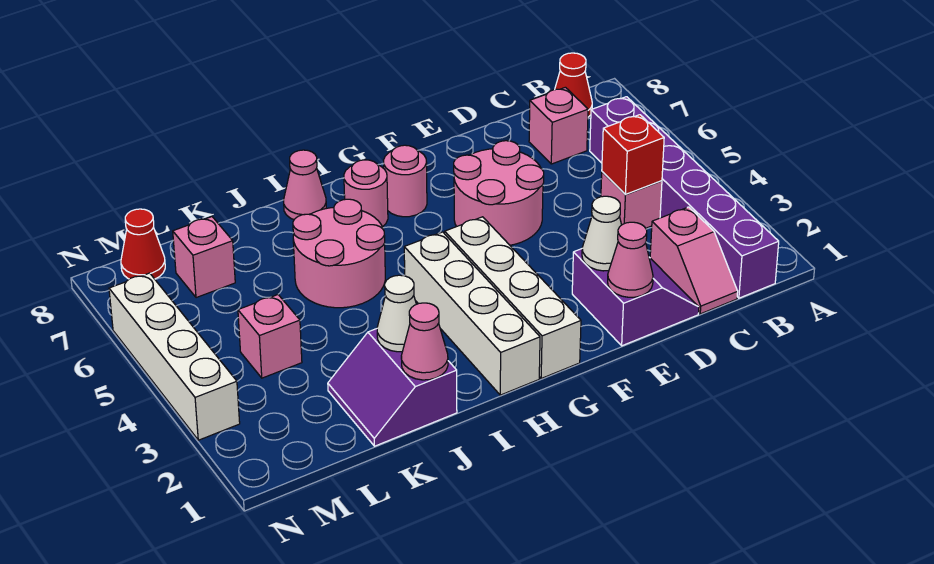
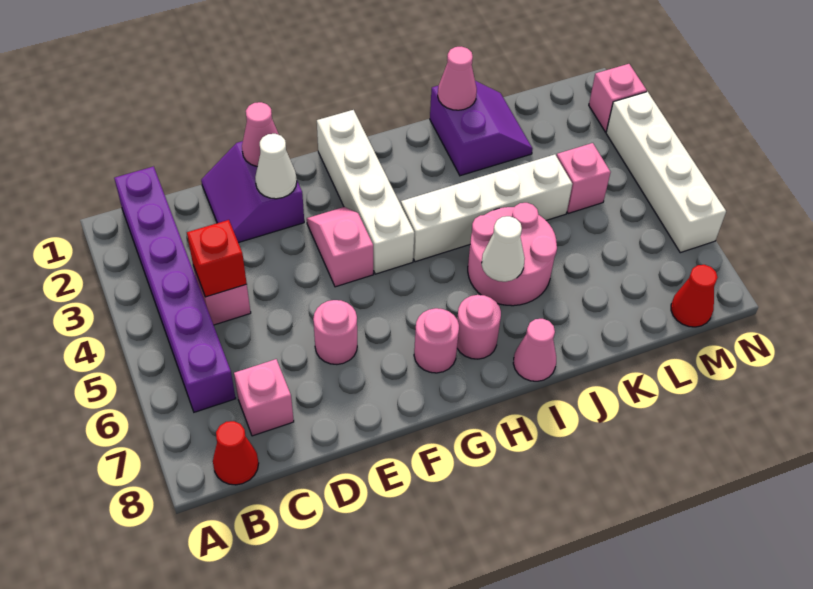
pink 1x2 slope [650,207,738,314] -> pink 1x2 slope moved to [307,207,373,287]
pink 2x2 round brick [454,141,544,245] -> pink 1x1 round brick [313,300,357,364]
white 1x4 brick [404,232,540,395] -> white 1x4 brick turned to [401,154,572,262]
white 1x1 cone [377,275,416,352] -> white 1x1 cone moved to [482,216,525,282]
pink 1x1 brick [173,217,235,298] -> pink 1x1 brick moved to [589,64,647,132]

